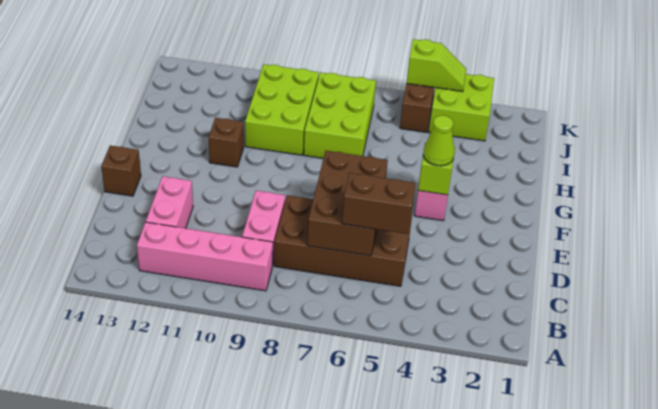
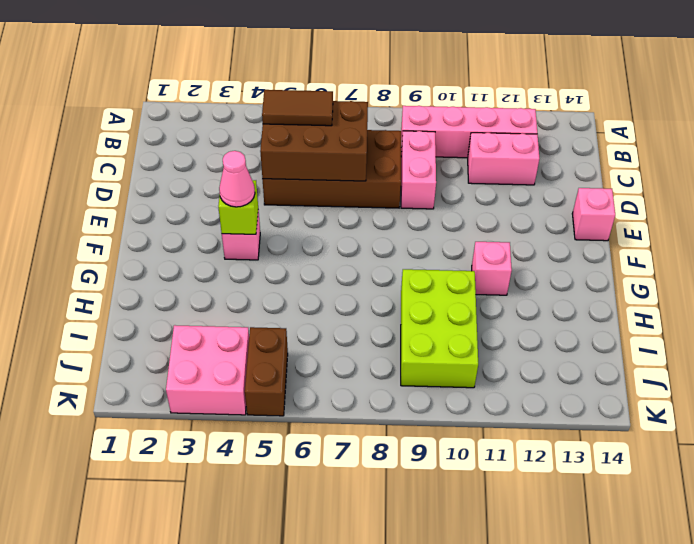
brown 1x2 brick [342,173,415,234] -> brown 1x2 tile [262,90,333,126]
brown 2x3 brick [307,151,388,256] -> brown 2x3 brick turned to [260,101,368,181]
pink 1x2 brick [146,176,193,228] -> pink 1x2 brick turned to [468,133,540,185]
brown 1x1 brick [101,146,141,196] -> pink 1x1 brick [572,188,615,241]
lime 1x1 cone [423,115,455,166] -> pink 1x1 cone [219,151,255,207]
brown 1x1 brick [209,118,244,167] -> pink 1x1 brick [472,242,512,295]
lime 2x3 brick [304,72,376,158] -> none
lime 2x2 brick [429,74,494,141] -> pink 2x2 brick [166,325,249,415]
lime 1x2 slope [407,39,466,92] -> none

